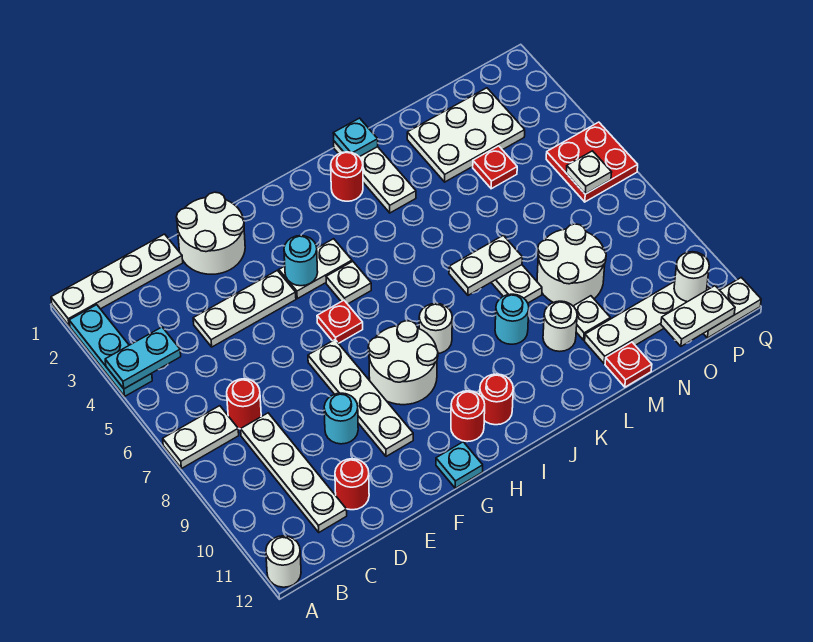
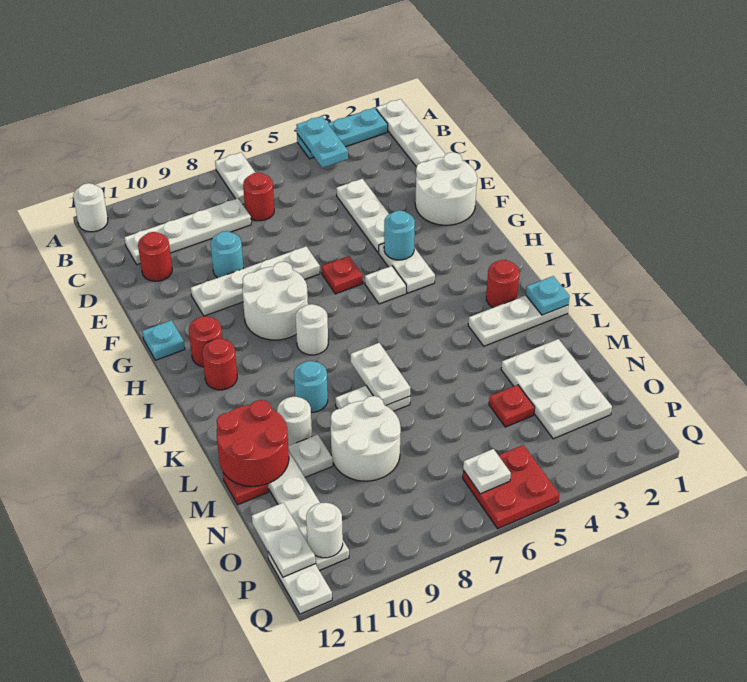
none -> red 2x2 round brick [217,400,289,486]

